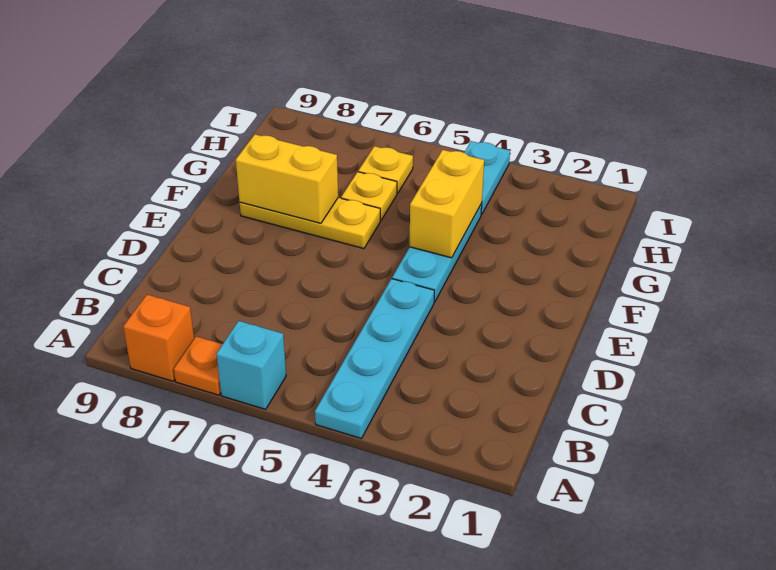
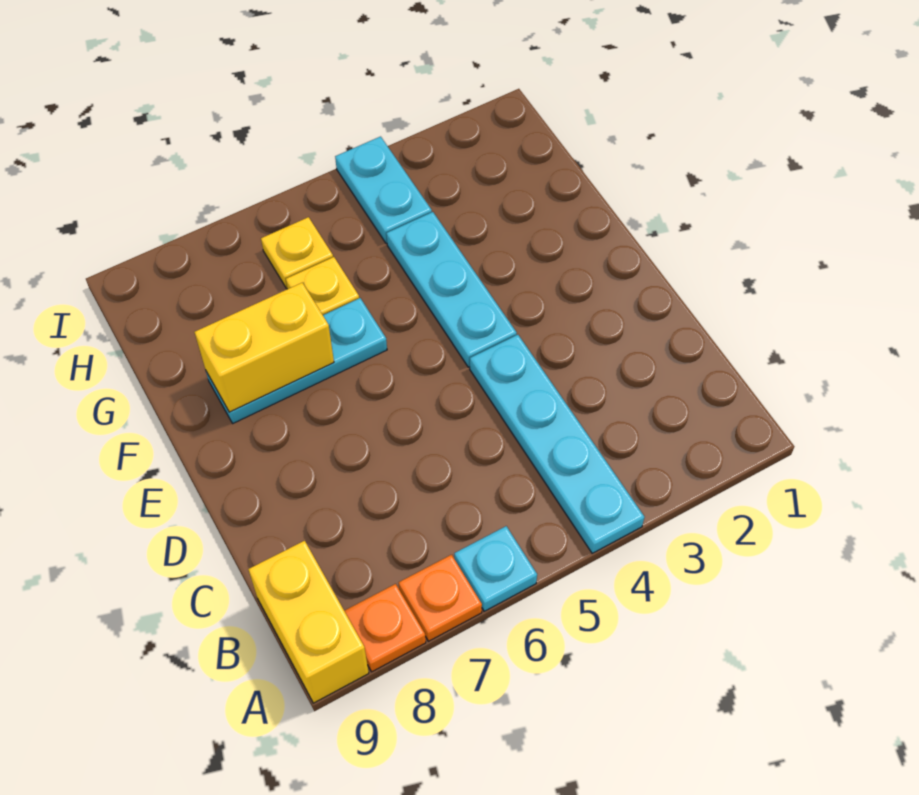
cyan 1x1 brick [217,321,286,409] -> cyan 1x1 plate [454,526,537,611]
orange 1x1 brick [123,295,194,381] -> orange 1x1 plate [344,584,426,672]
yellow 1x2 brick [410,150,484,258] -> yellow 1x2 brick moved to [248,541,369,703]
yellow 1x3 plate [240,198,380,249] -> cyan 1x3 plate [206,298,387,423]

